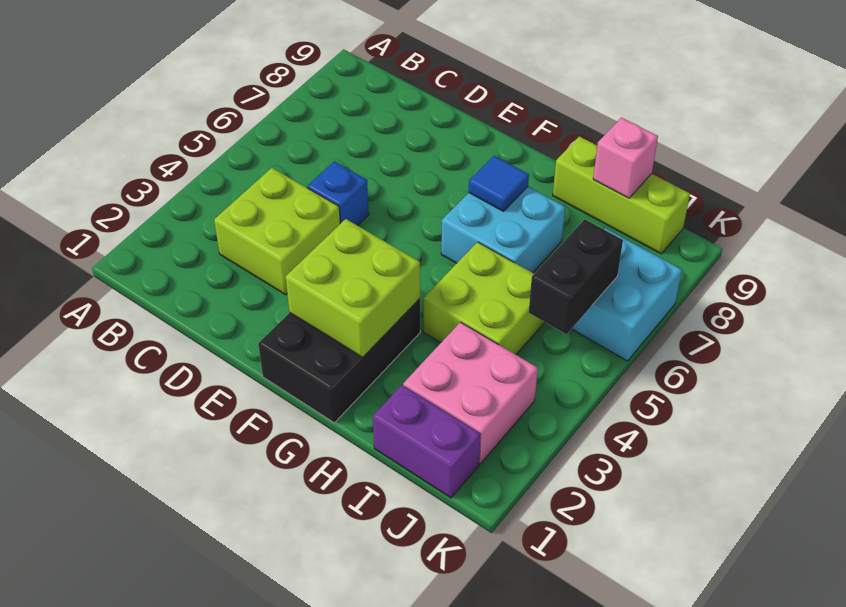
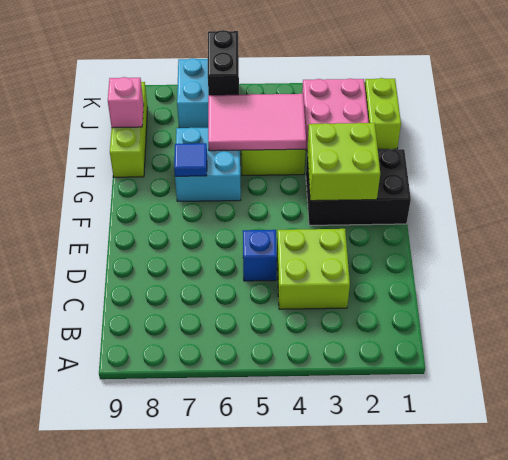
none -> pink 2x3 tile [208,94,306,151]
purple 1x2 brick [373,385,480,498] -> lime 1x2 brick [365,78,401,149]
black 1x2 brick [529,219,623,334] -> black 1x2 brick turned to [208,30,239,95]

